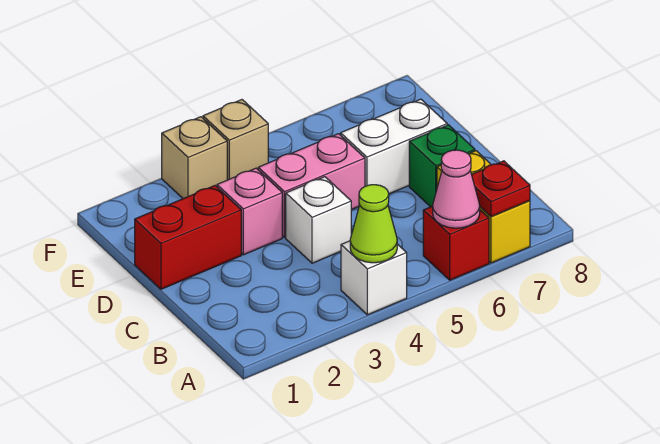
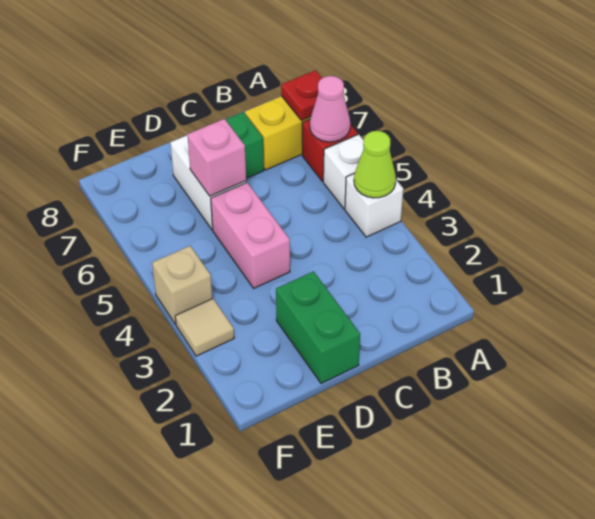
white 1x1 brick [286,177,351,263] -> white 1x1 brick moved to [323,134,364,209]
red 1x2 brick [135,186,241,289] -> green 1x2 brick [276,271,360,384]
pink 1x1 brick [217,168,282,255] -> pink 1x1 brick moved to [187,119,246,196]
tan 1x1 brick [162,117,227,199] -> tan 1x1 tile [175,299,234,356]

